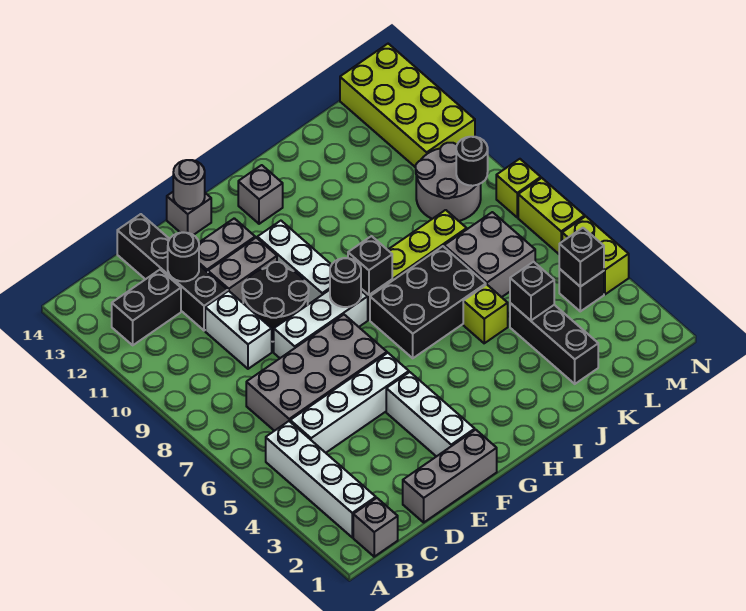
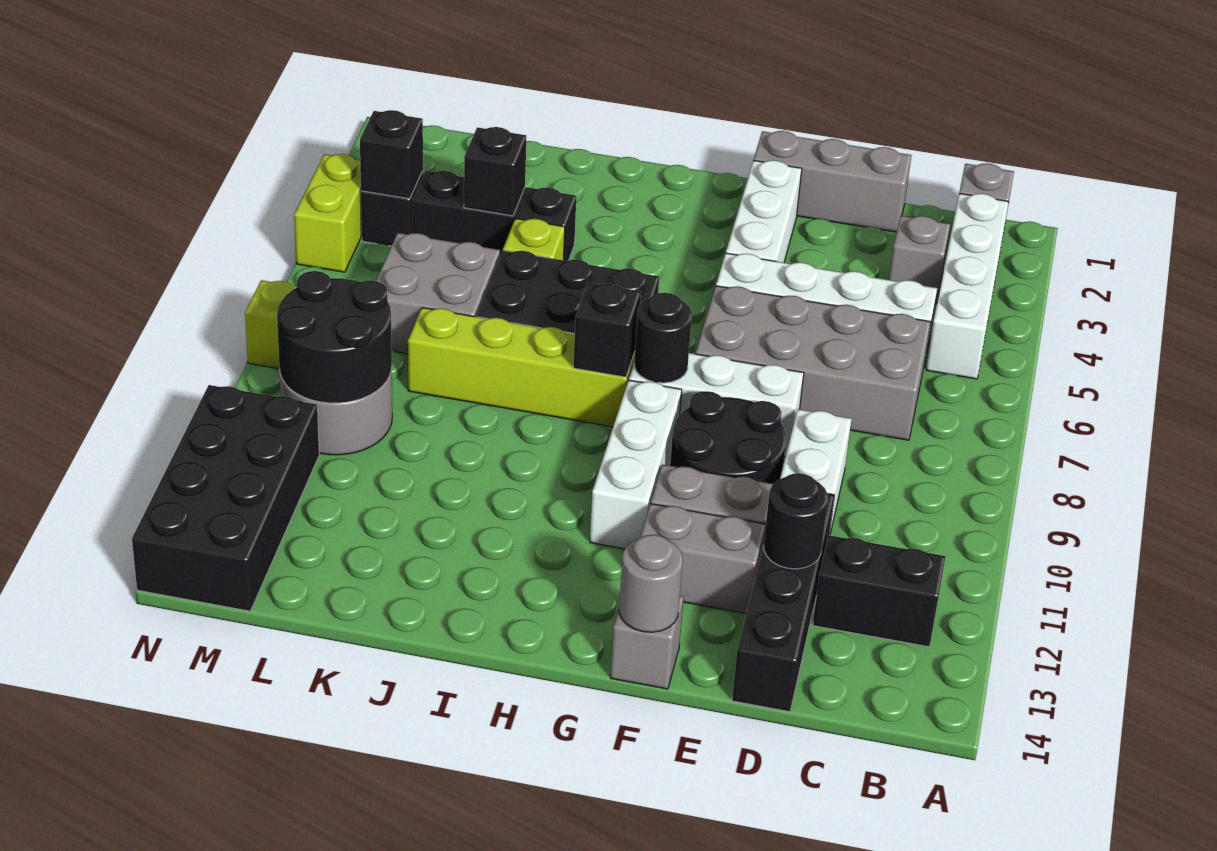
grey 1x1 brick [238,165,283,224] -> grey 1x1 brick moved to [889,216,950,303]
black 1x3 brick [510,303,598,384] -> black 1x3 brick turned to [412,171,576,261]
black 1x1 round brick [456,137,488,186] -> black 2x2 round brick [277,271,392,403]
lime 2x4 brick [340,44,475,167] -> black 2x4 brick [132,385,319,611]
lime 1x2 brick [518,178,585,254] -> none

